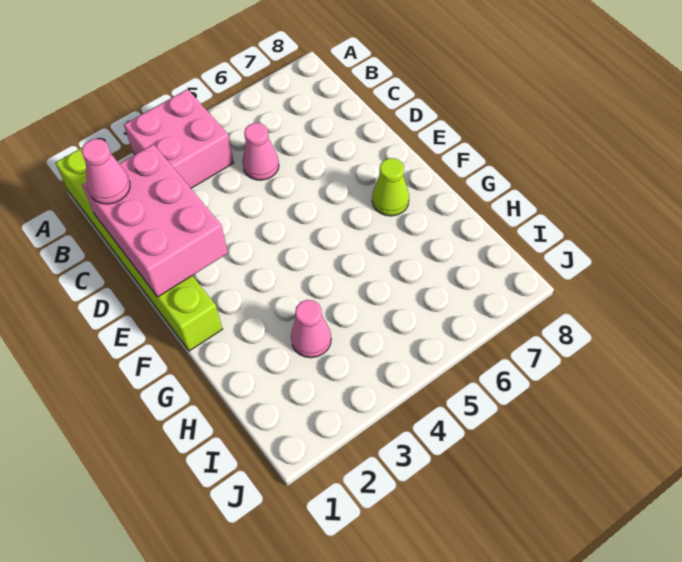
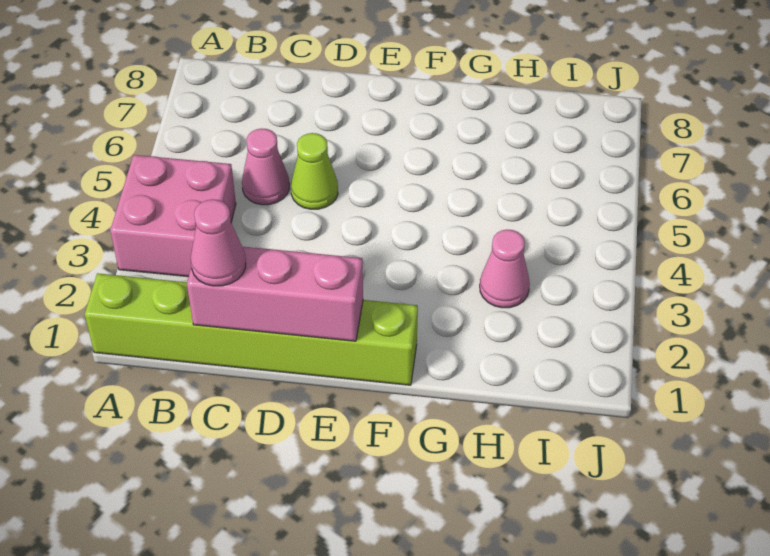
pink 2x3 brick [82,144,228,297] -> pink 1x3 brick [187,246,363,341]
lime 1x1 cone [372,158,409,216] -> lime 1x1 cone moved to [291,133,338,209]

